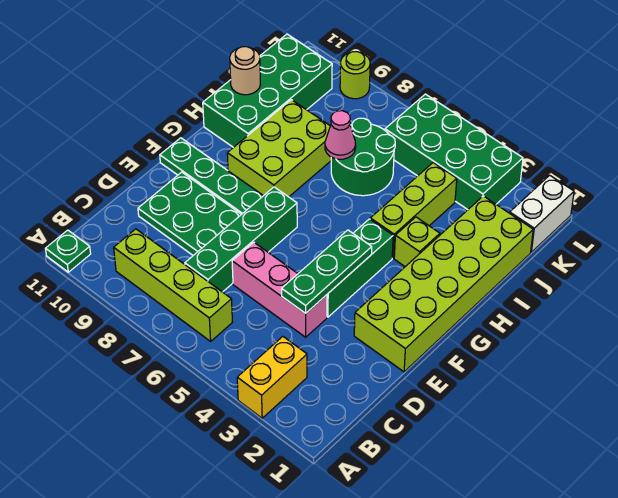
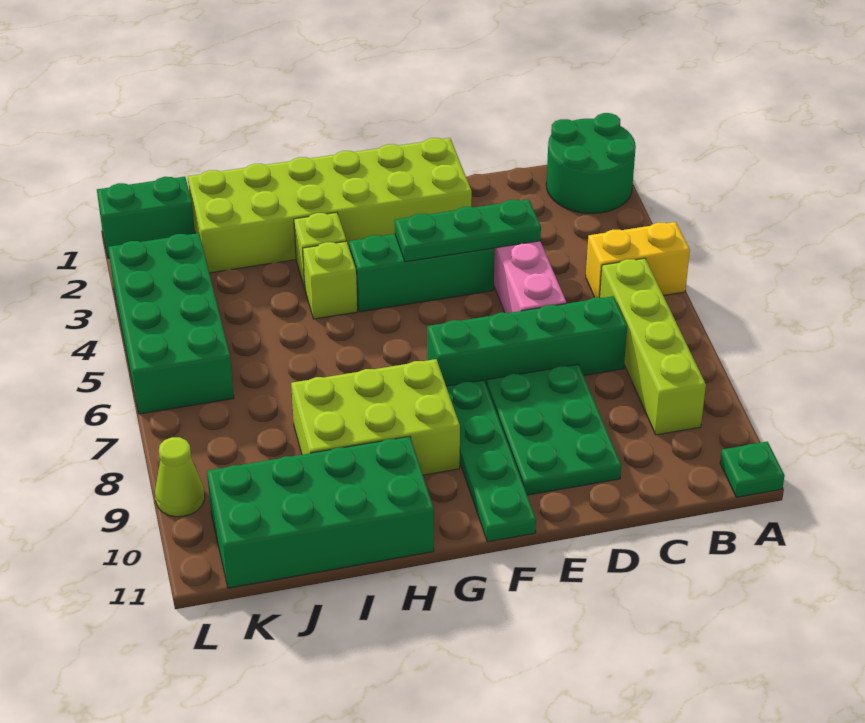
yellow 1x2 brick [237,337,307,418] -> yellow 1x2 brick moved to [586,222,690,298]
lime 1x3 brick [370,163,457,258] -> lime 1x1 brick [303,241,357,319]
green 2x2 round brick [331,118,395,196] -> green 2x2 round brick moved to [546,113,636,213]
pink 1x1 cone [325,111,356,159] -> none
tan 1x1 round brick [230,47,260,95] -> none
white 1x2 brick [510,175,574,252] -> green 1x2 brick [97,177,195,258]
lime 1x1 round brick [340,52,370,99] -> lime 1x1 cone [155,437,205,517]

